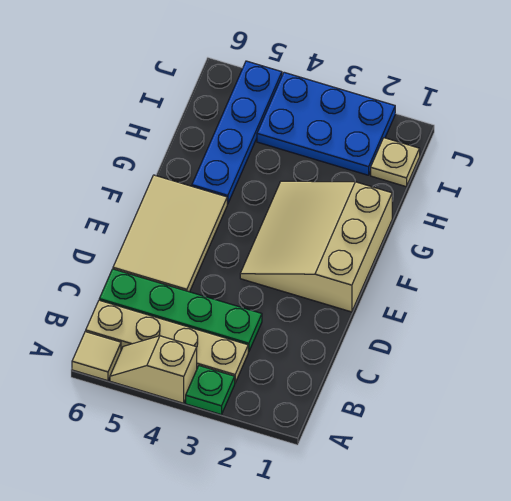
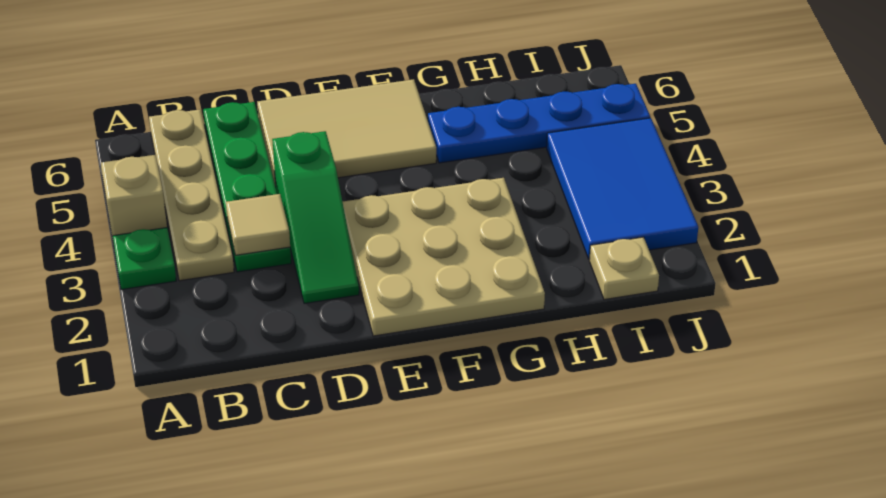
tan 1x1 tile [72,331,121,381] -> tan 1x1 tile moved to [226,194,290,255]
none -> green 1x3 slope [272,131,359,304]
tan 3x3 slope [240,181,392,312] -> tan 3x3 plate [343,178,545,336]
blue 2x3 plate [257,72,395,175] -> blue 2x3 tile [547,118,698,259]

